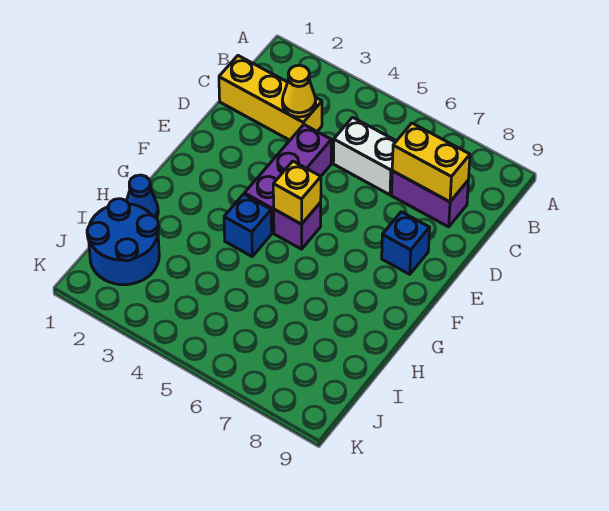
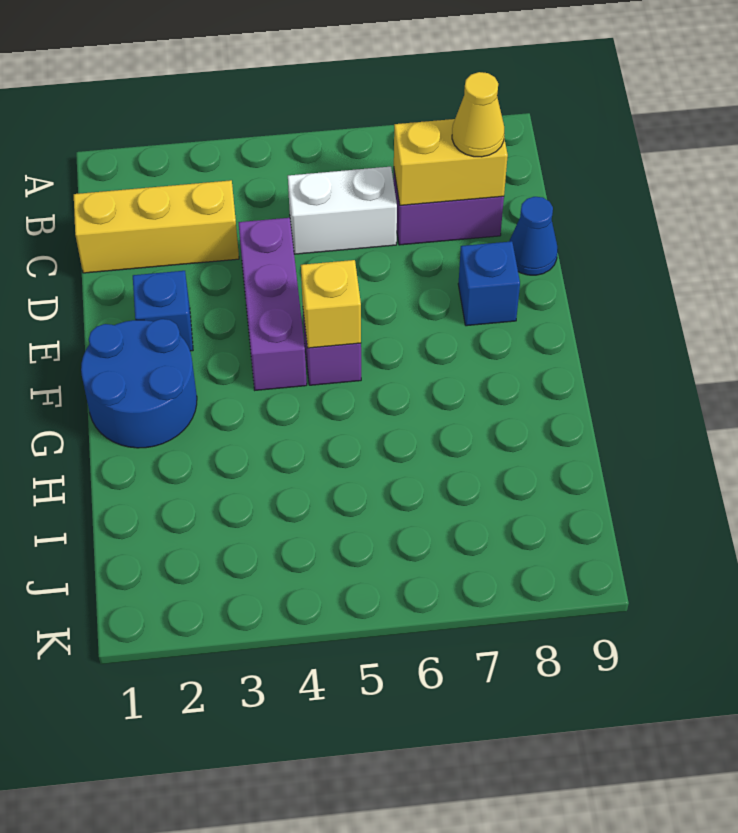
yellow 1x1 cone [282,65,316,117] -> yellow 1x1 cone moved to [452,72,504,157]
blue 1x1 brick [224,194,272,256] -> blue 1x1 brick moved to [133,271,193,351]
blue 1x1 cone [127,175,158,218] -> blue 1x1 cone moved to [509,197,558,275]
blue 2x2 round brick [87,199,159,285] -> blue 2x2 round brick moved to [81,319,197,448]

